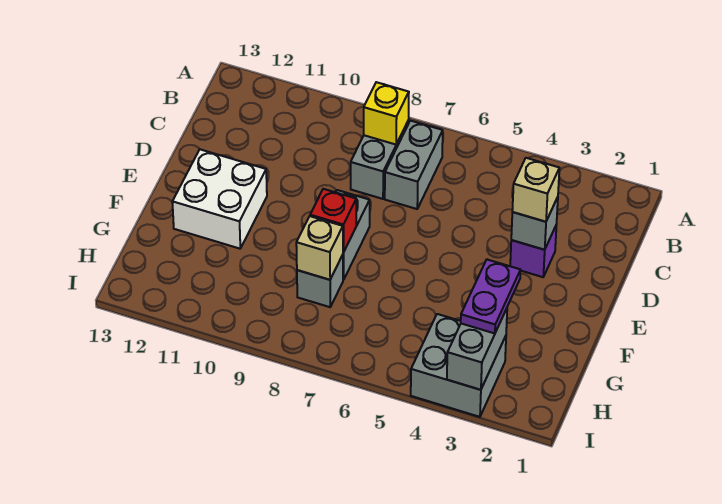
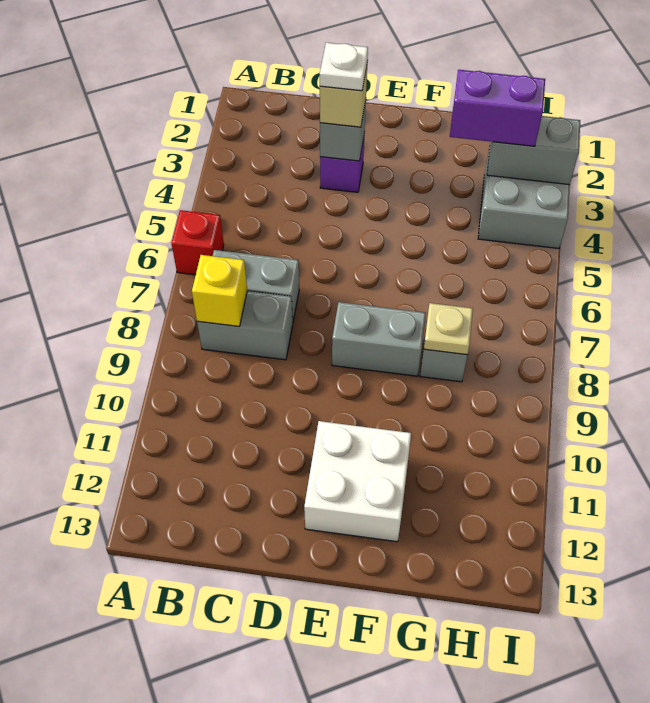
none -> white 1x1 plate [320,43,368,91]
red 1x1 brick [310,189,356,252] -> red 1x1 brick moved to [171,210,224,275]
purple 1x2 plate [461,260,521,333] -> purple 1x2 brick [450,70,545,146]
tan 1x1 brick [296,216,343,280] -> tan 1x1 plate [424,303,473,355]

